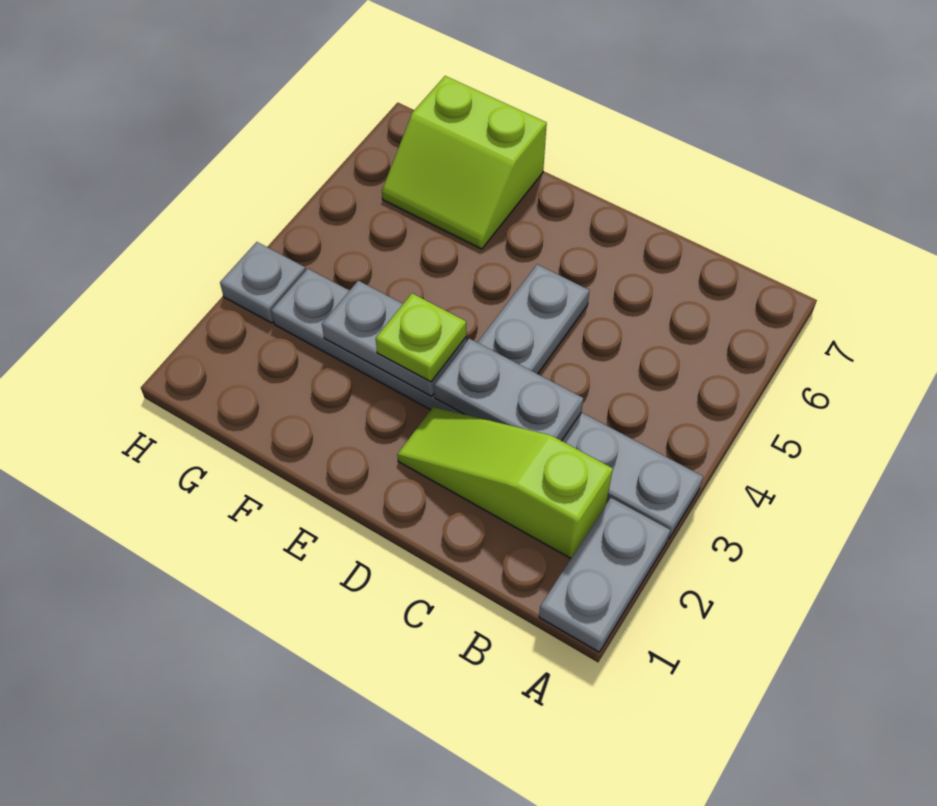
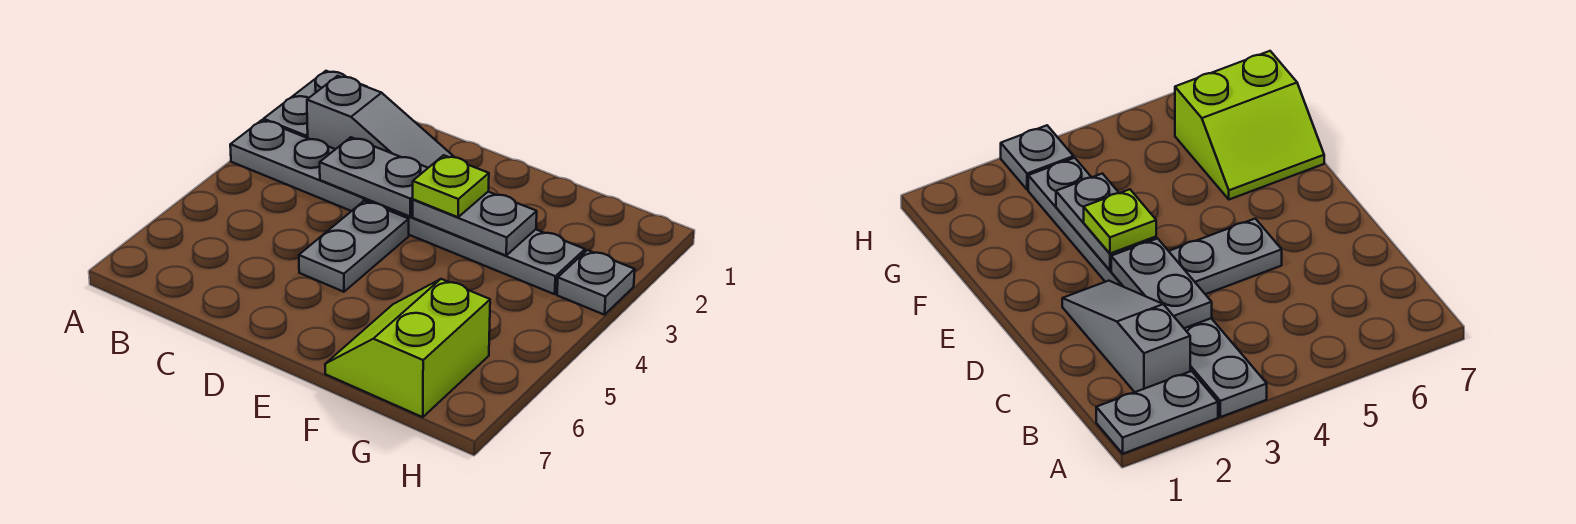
lime 1x3 slope [397,407,613,558] -> grey 1x3 slope [307,76,454,168]
lime 2x2 slope [382,76,547,249] -> lime 2x2 slope turned to [325,279,490,417]

